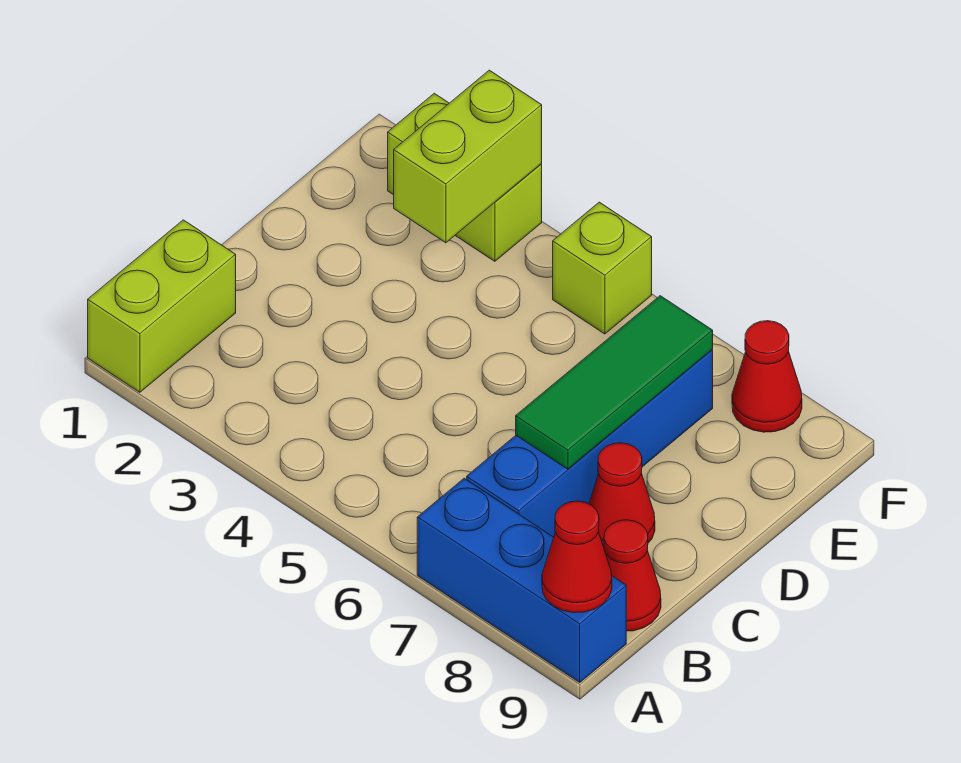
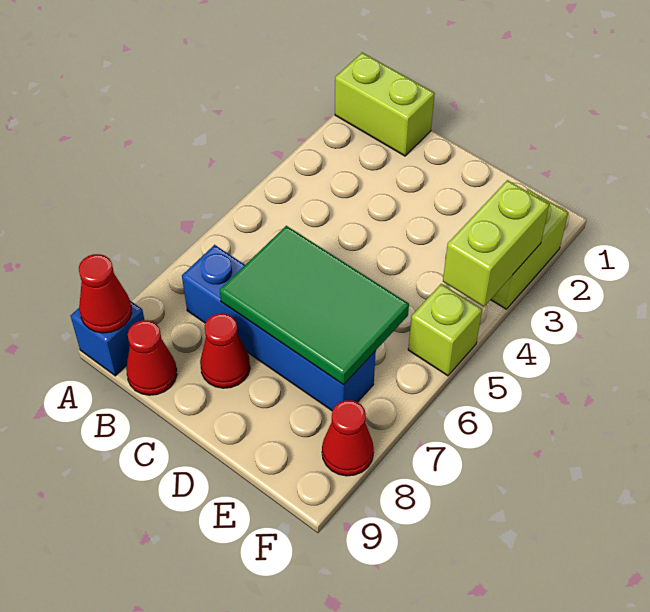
blue 1x3 brick [417,478,626,682] -> blue 1x1 brick [70,301,144,376]
green 1x3 tile [516,296,713,469] -> green 2x3 tile [220,226,409,385]
lime 1x2 brick [394,70,542,243] -> lime 1x2 brick turned to [443,180,549,307]

